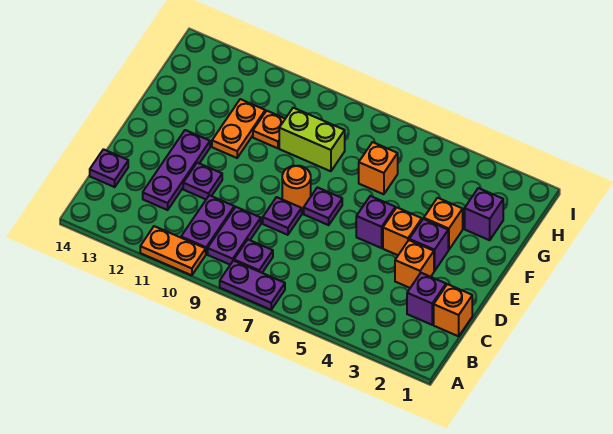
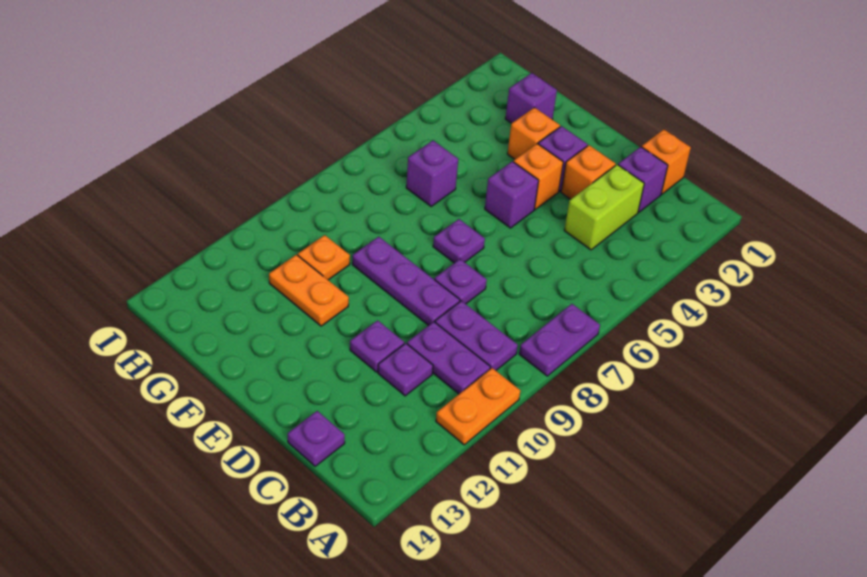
purple 1x1 plate [234,240,273,273] -> purple 1x1 plate moved to [378,343,433,396]
purple 1x3 plate [143,130,210,210] -> purple 1x3 plate moved to [352,237,460,326]
orange 1x1 round brick [282,166,311,209] -> none
orange 1x1 brick [359,142,398,194] -> purple 1x1 brick [406,141,458,206]
lime 1x2 brick [279,108,345,171] -> lime 1x2 brick moved to [564,165,644,250]

